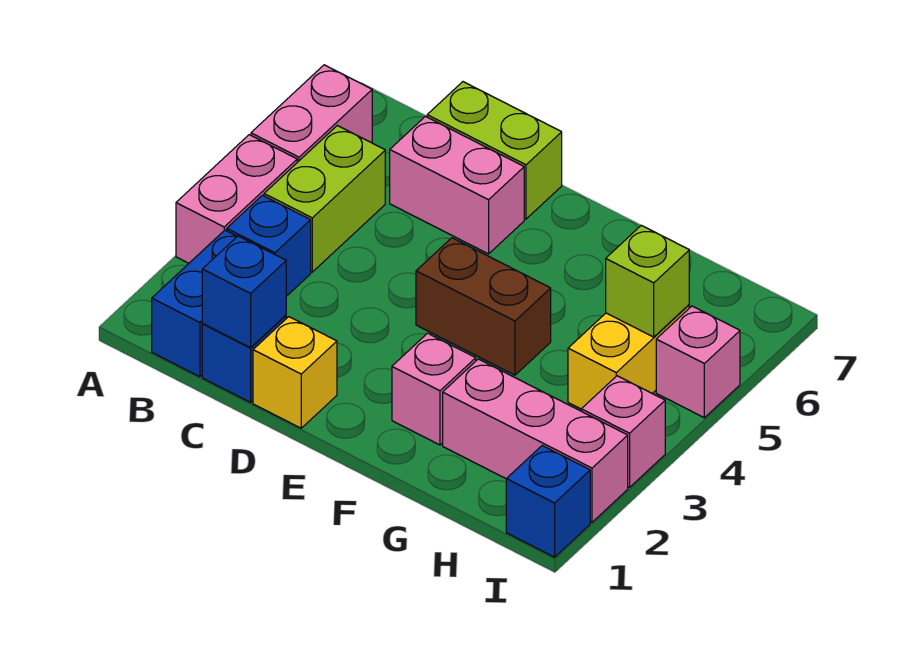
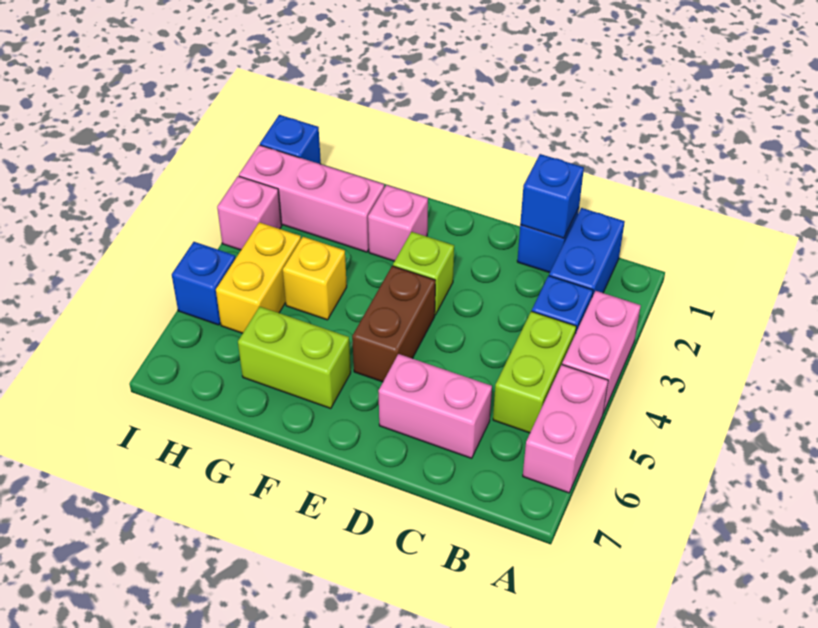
lime 1x2 brick [427,82,562,219] -> lime 1x2 brick moved to [238,307,351,409]
yellow 1x1 brick [253,317,337,428] -> yellow 1x1 brick moved to [283,237,347,320]
brown 1x2 brick [416,238,551,375] -> brown 1x2 brick turned to [352,266,435,382]
lime 1x1 brick [606,225,689,337] -> lime 1x1 brick moved to [393,232,454,315]
pink 1x1 brick [656,306,740,418] -> blue 1x1 brick [172,242,236,325]

